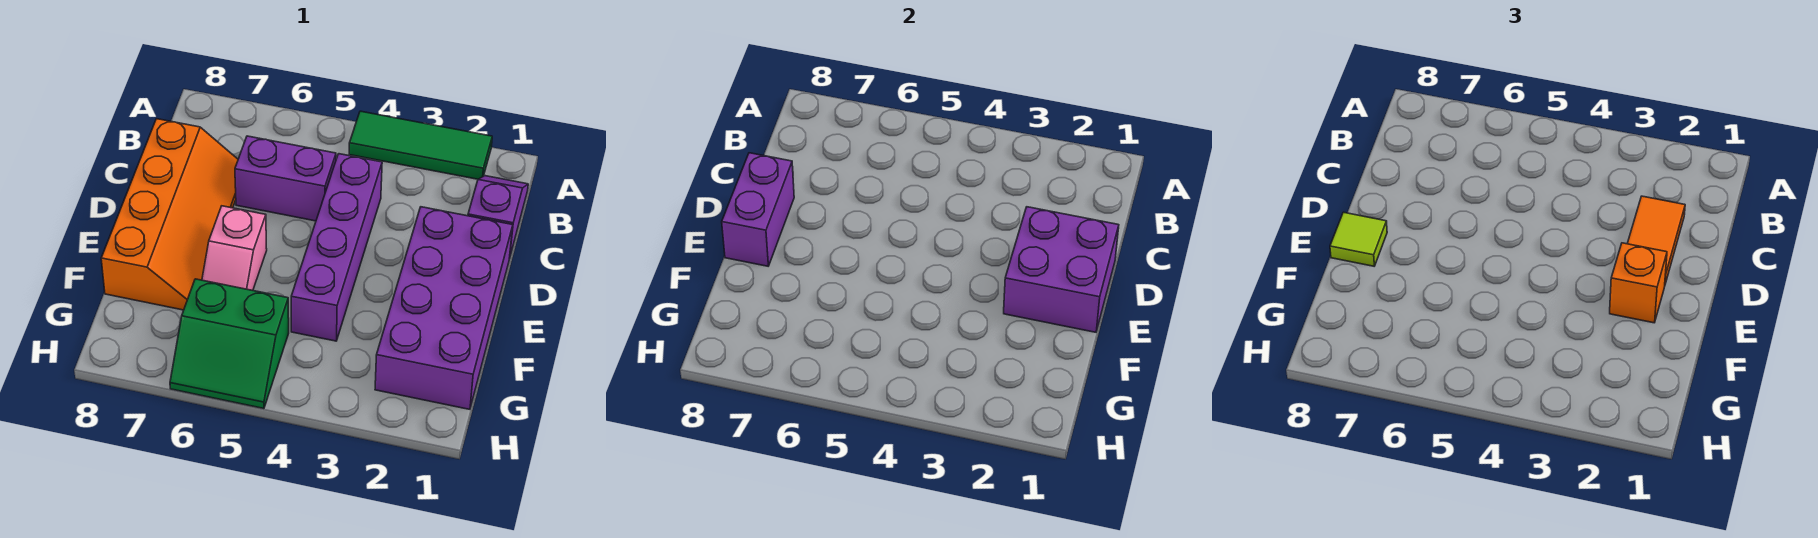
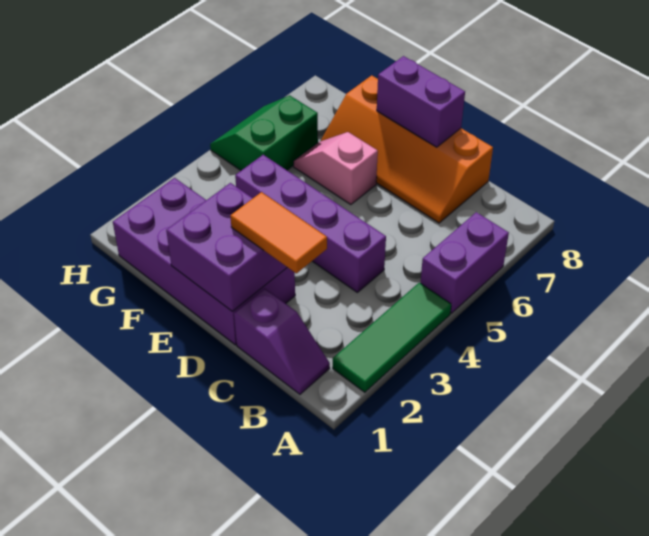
purple 1x2 brick [235,136,336,221] -> purple 1x2 brick moved to [420,212,509,313]
orange 1x1 brick [1610,243,1667,323] -> none
lime 1x1 tile [1330,212,1387,266] -> none

